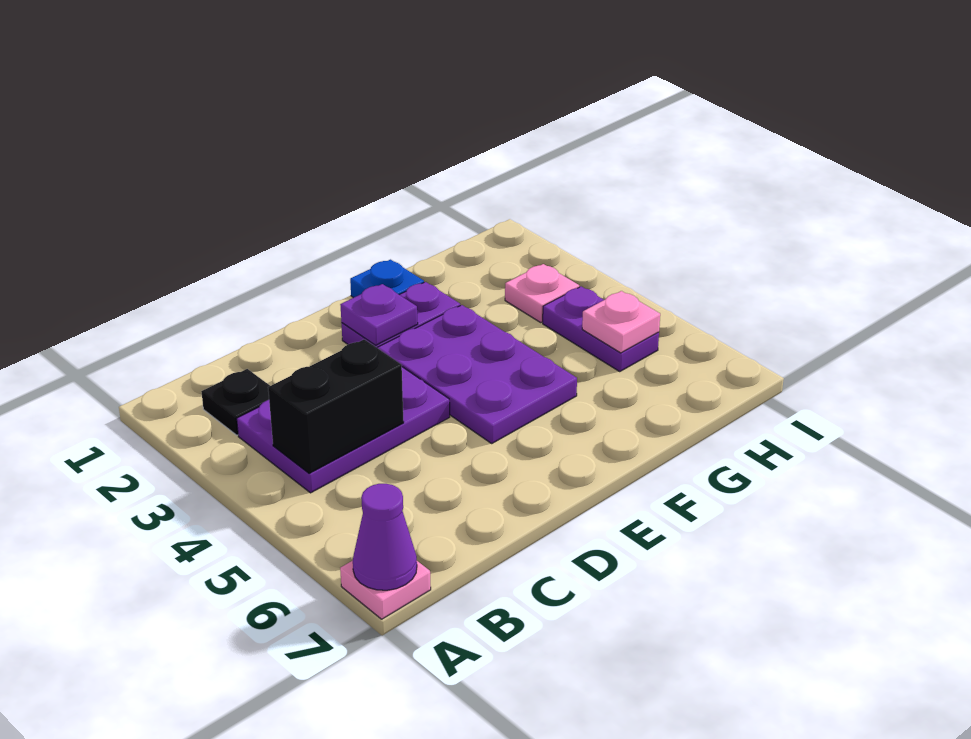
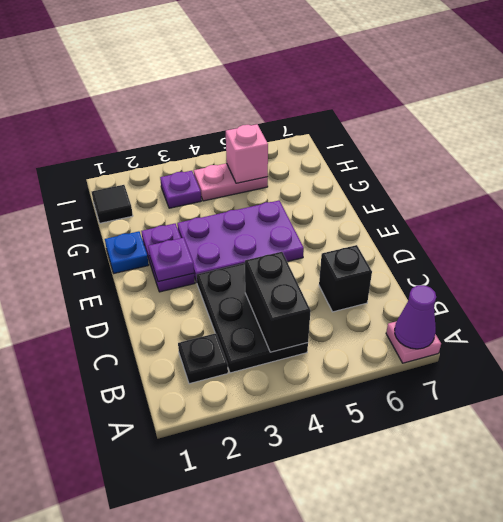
purple 2x3 plate [237,367,450,493] -> black 2x3 plate [197,263,308,373]
none -> black 1x1 brick [319,245,372,312]
none -> black 1x1 tile [92,185,133,223]
pink 1x1 plate [505,264,579,322] -> purple 1x1 plate [160,171,201,208]
purple 1x2 plate [543,286,659,372] -> pink 1x2 plate [194,163,268,201]
pink 1x1 plate [582,291,660,353] -> pink 1x1 brick [226,124,268,183]

